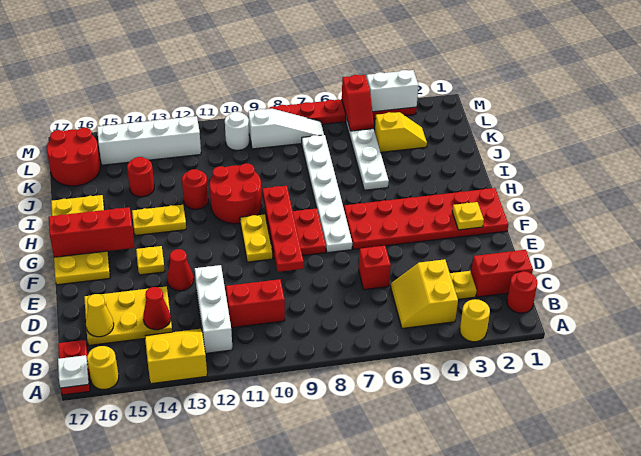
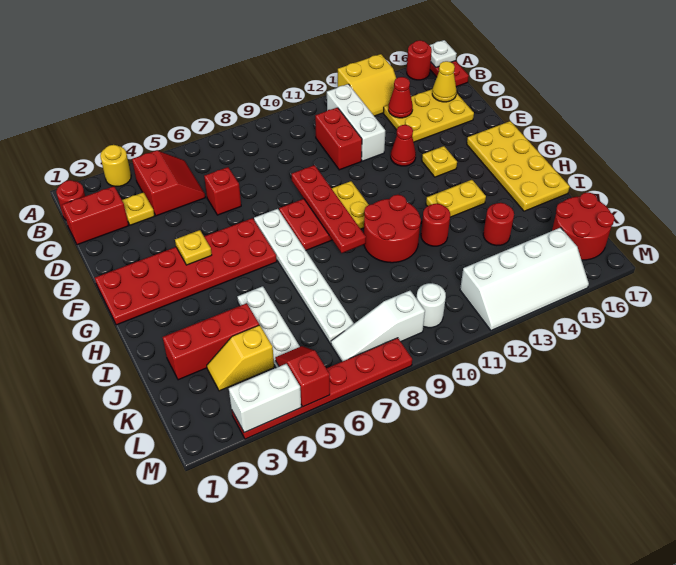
yellow 1x1 round brick [87,346,119,389] -> red 1x1 round brick [407,40,432,80]
yellow 2x2 slope [391,259,458,328] -> red 2x2 slope [132,150,205,216]
red 1x2 brick [226,279,285,328] -> red 1x2 brick turned to [315,108,362,170]
yellow 1x1 plate [452,202,484,230] -> yellow 1x1 plate moved to [175,230,212,265]
red 1x3 brick [49,207,135,257] -> red 1x3 brick moved to [163,303,259,380]

